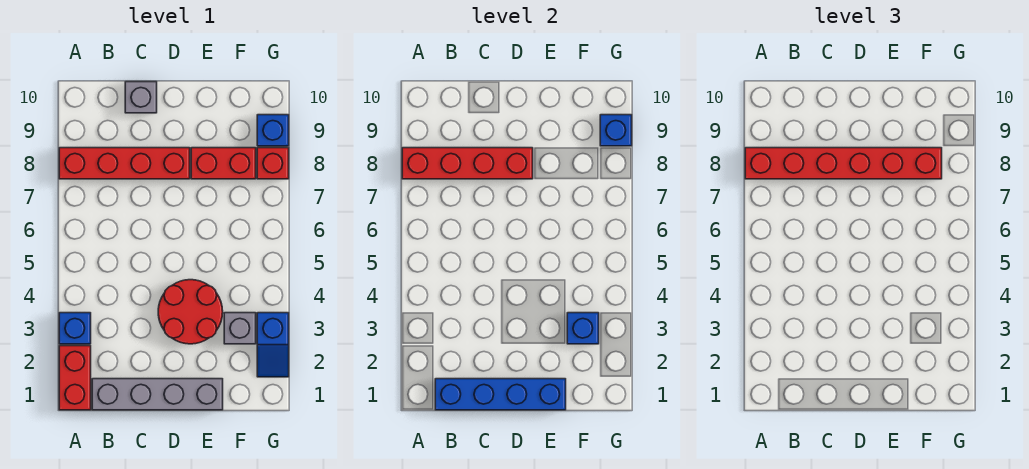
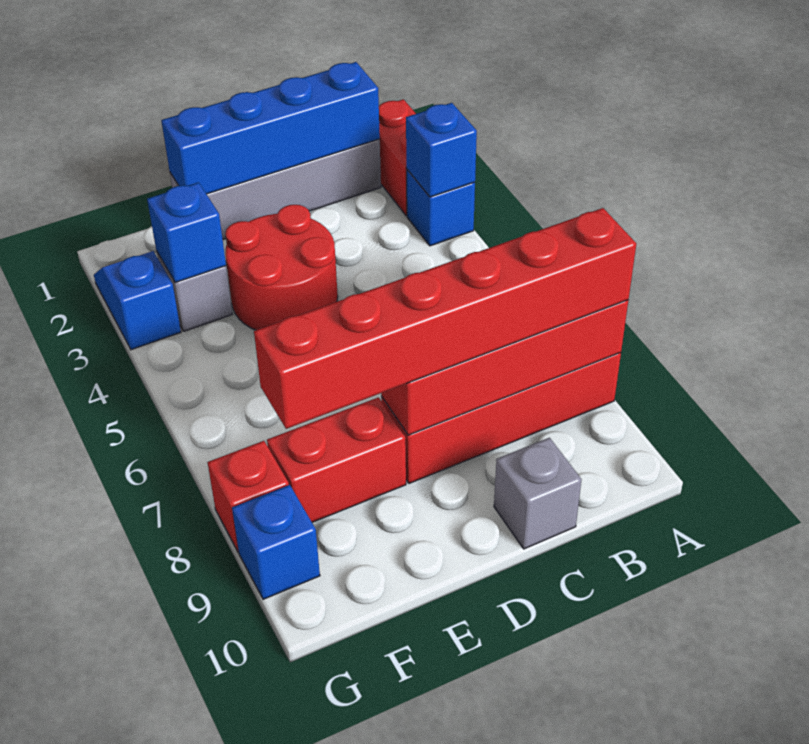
blue 1x1 brick [600,115,632,146] -> blue 1x1 brick moved to [406,103,477,197]

